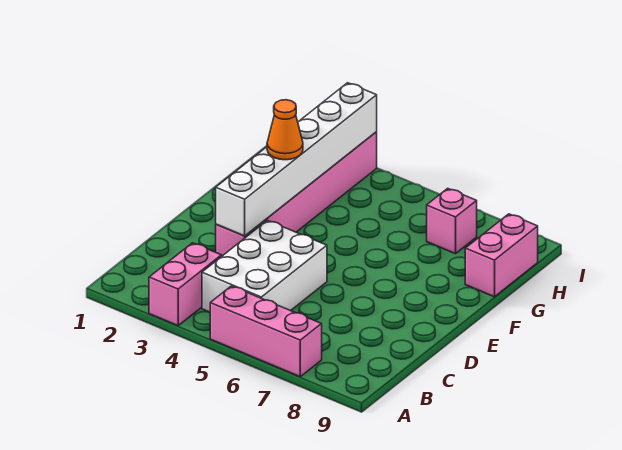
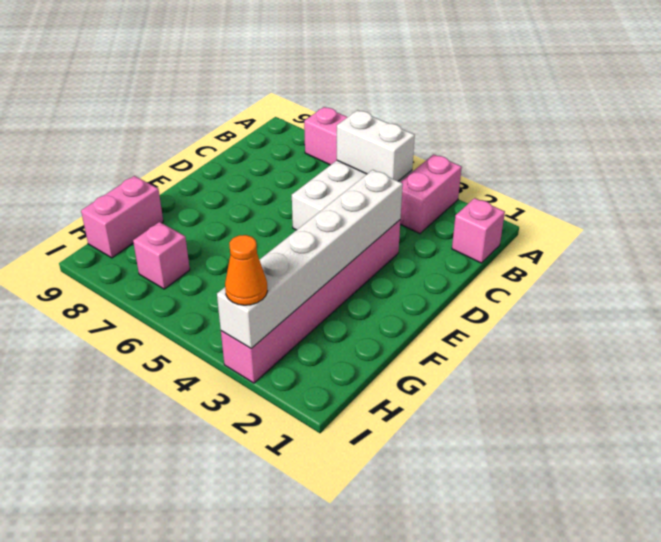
none -> pink 1x1 brick [452,198,505,263]
none -> white 1x2 brick [337,110,415,181]
orange 1x1 cone [267,100,303,160] -> orange 1x1 cone moved to [225,235,267,305]

